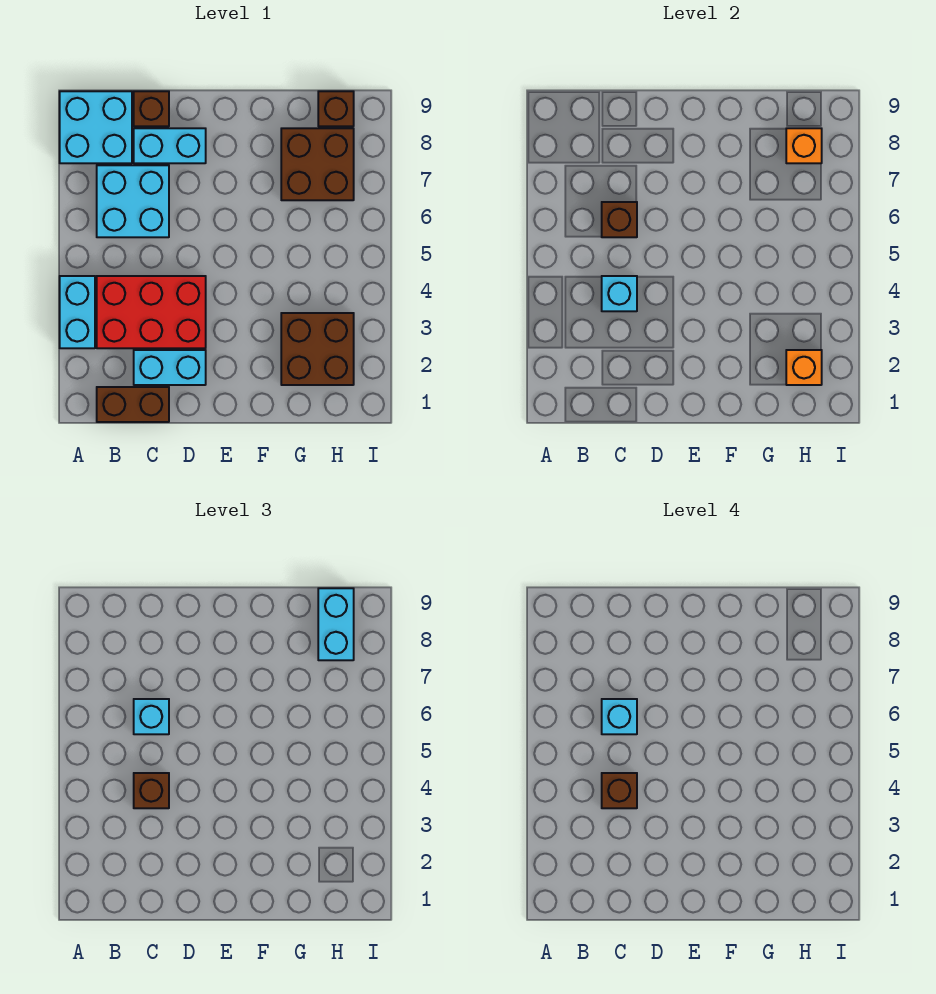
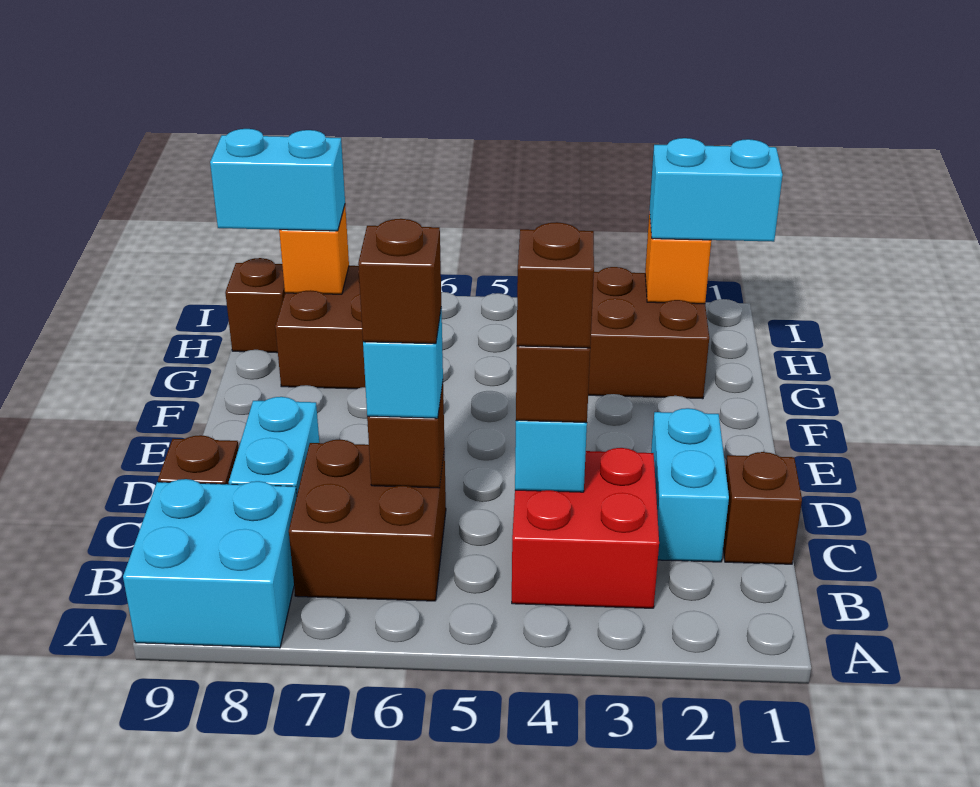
cyan 1x2 brick [60,276,95,348] -> cyan 1x2 brick moved to [649,138,783,242]
brown 1x2 brick [97,387,169,422] -> brown 1x1 brick [723,452,802,564]
red 2x3 brick [97,276,206,348] -> red 2x2 brick [512,448,659,608]
cyan 2x2 brick [97,165,169,237] -> brown 2x2 brick [289,440,446,601]
cyan 1x1 brick [602,699,637,734] -> brown 1x1 brick [358,219,441,344]

